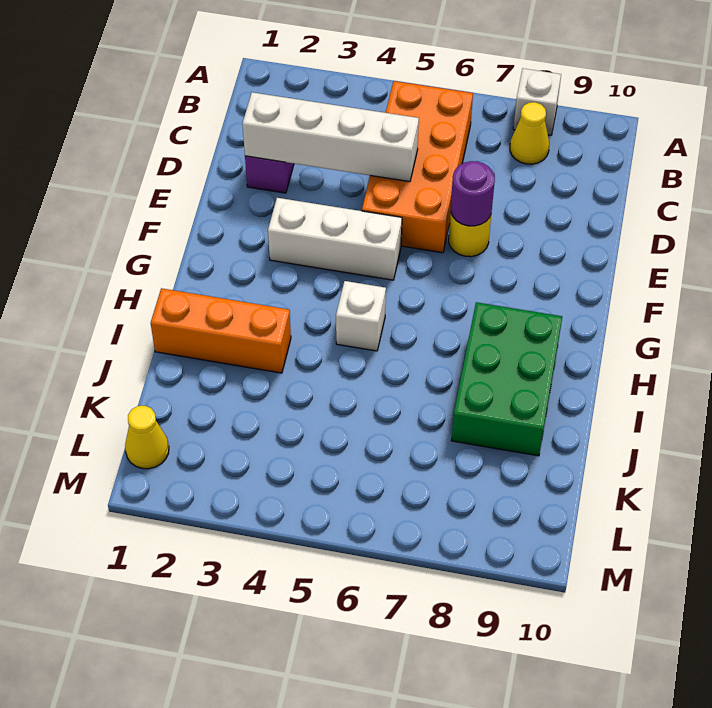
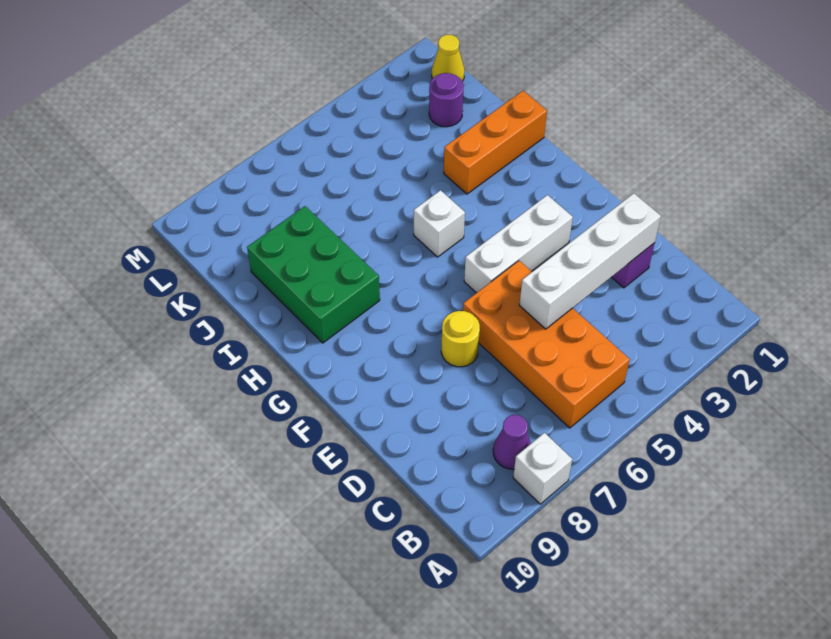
yellow 1x1 cone [510,102,549,164] -> purple 1x1 cone [493,415,531,469]
purple 1x1 round brick [451,161,495,226] -> purple 1x1 round brick moved to [429,73,464,127]

